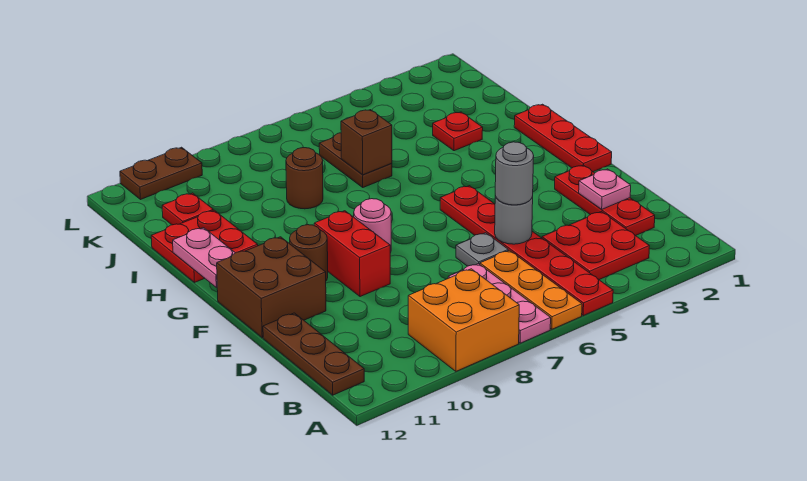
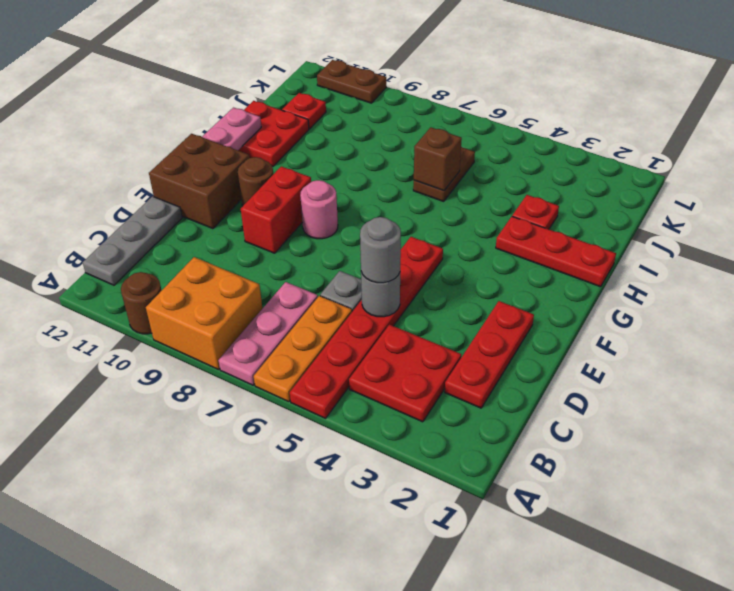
brown 1x3 plate [263,313,364,395] -> grey 1x3 plate [83,196,182,285]
pink 1x1 plate [579,169,631,209] -> none
red 1x3 plate [514,104,612,172] -> red 1x3 plate turned to [496,217,616,287]
brown 1x1 round brick [286,148,323,209] -> brown 1x1 round brick moved to [121,272,162,334]

